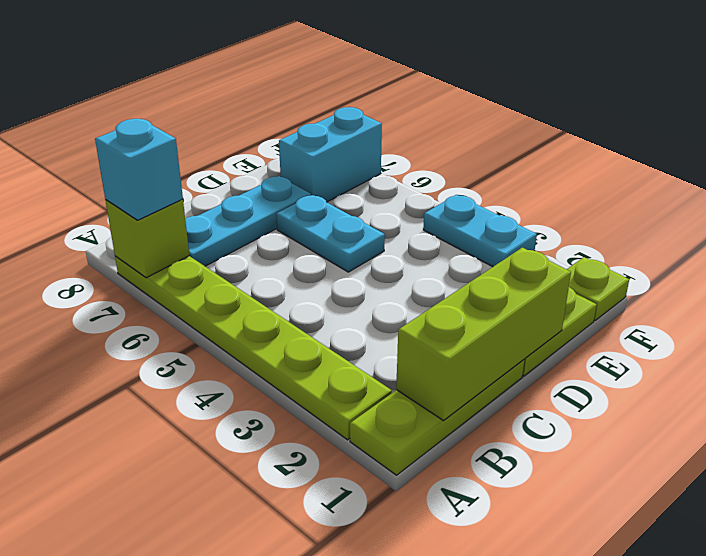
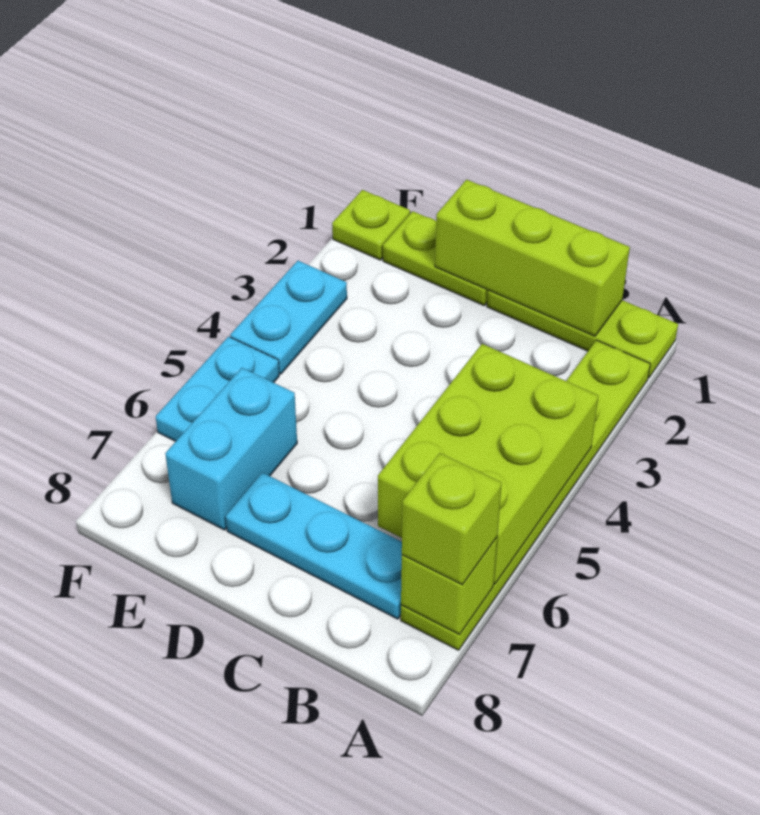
none -> lime 2x3 brick [378,344,598,584]
cyan 1x1 brick [95,119,183,220] -> lime 1x1 brick [402,453,502,585]
cyan 1x2 plate [276,195,385,272] -> cyan 1x2 plate moved to [156,337,279,441]
cyan 1x2 brick [279,107,382,202] -> cyan 1x2 brick turned to [165,368,297,530]

